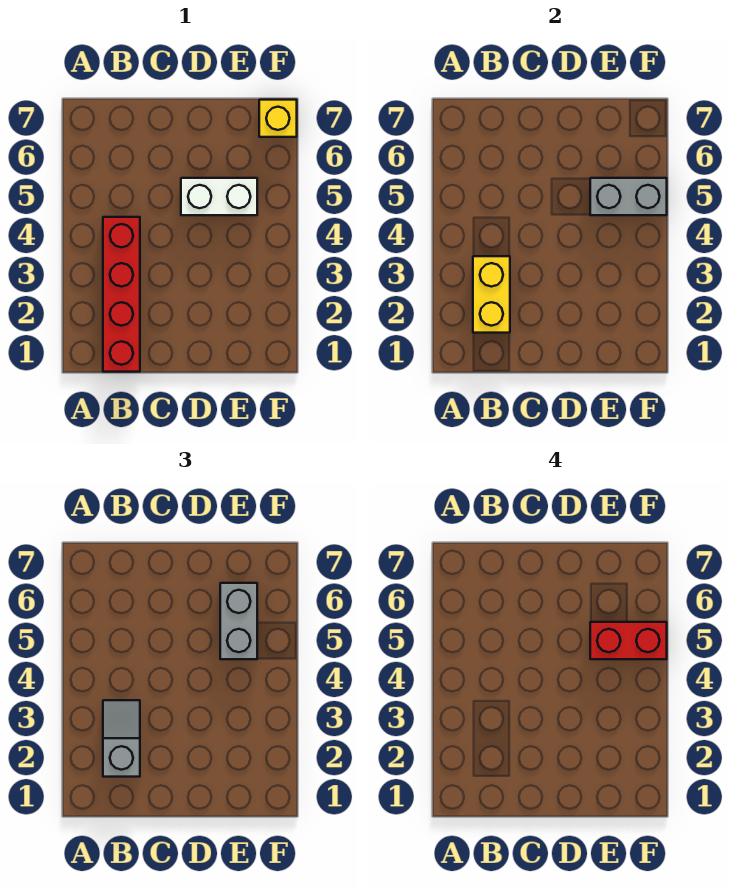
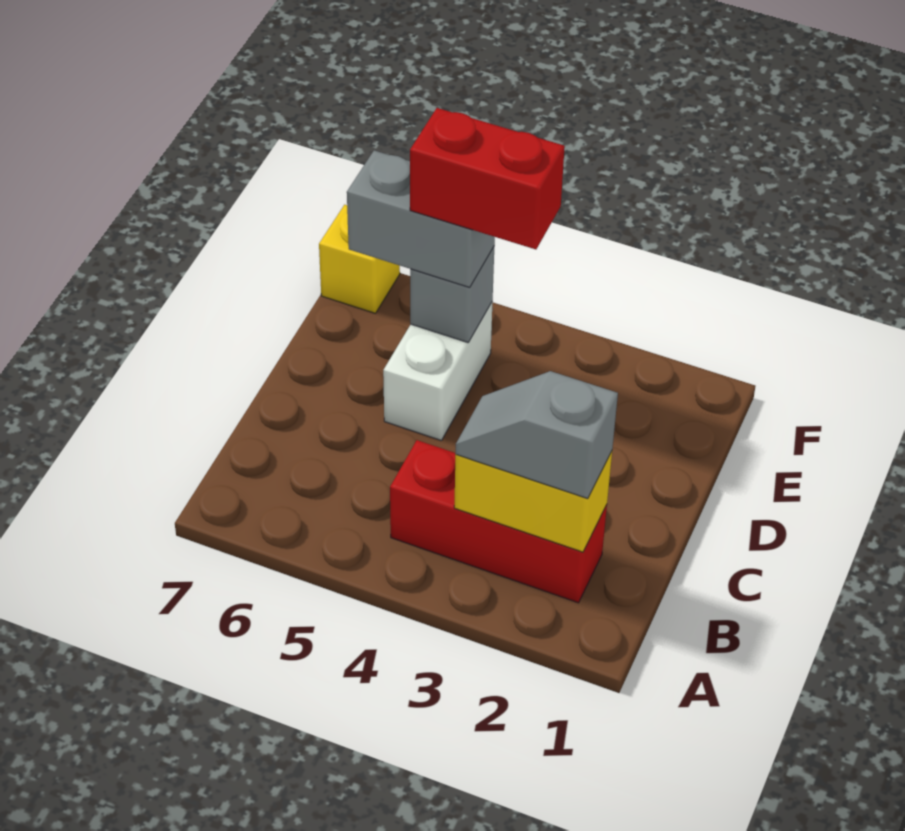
red 1x4 brick [103,217,140,372] -> red 1x3 brick [390,440,607,603]
grey 1x2 brick [590,178,667,215] -> grey 1x1 brick [410,247,494,342]
red 1x2 brick [590,622,667,659] -> red 1x2 brick turned to [410,108,565,249]

